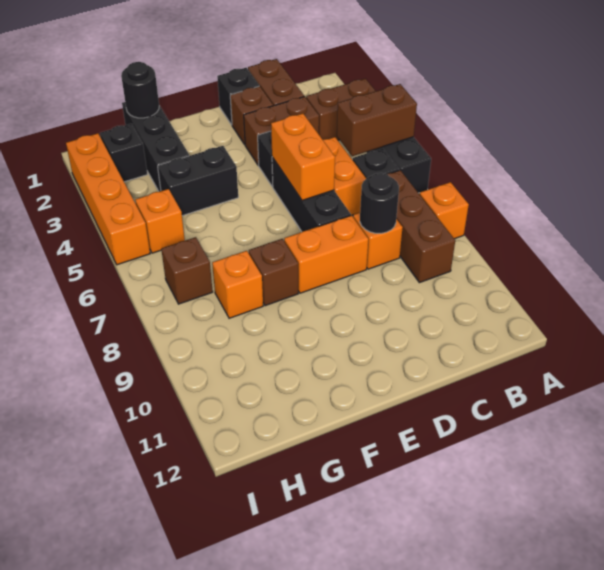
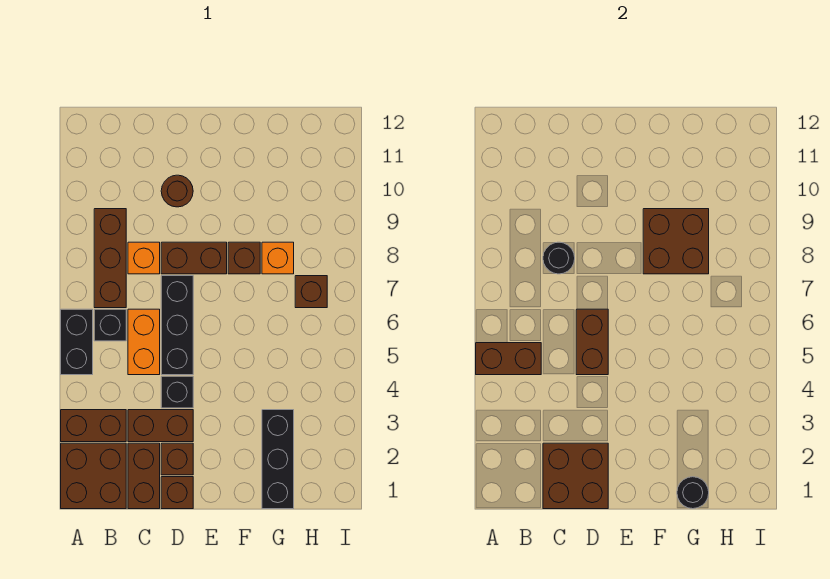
none -> brown 2x2 brick [61,443,126,509]
orange 1x1 brick [420,182,469,239] -> none
none -> brown 2x2 brick [543,443,608,509]
black 1x1 brick [217,68,259,125] -> brown 1x1 brick [161,477,193,509]
orange 1x2 brick [271,113,335,200] -> brown 1x2 brick [576,309,608,375]
orange 1x2 brick [284,215,368,293] -> brown 1x2 brick [161,242,227,274]
none -> brown 1x1 round brick [161,175,193,207]
black 1x2 brick [158,146,238,216] -> none
none -> brown 2x2 brick [643,209,709,274]
black 1x1 brick [100,124,147,182] -> none
orange 1x1 brick [135,189,185,253] -> none
orange 1x4 brick [66,133,150,265] -> none

